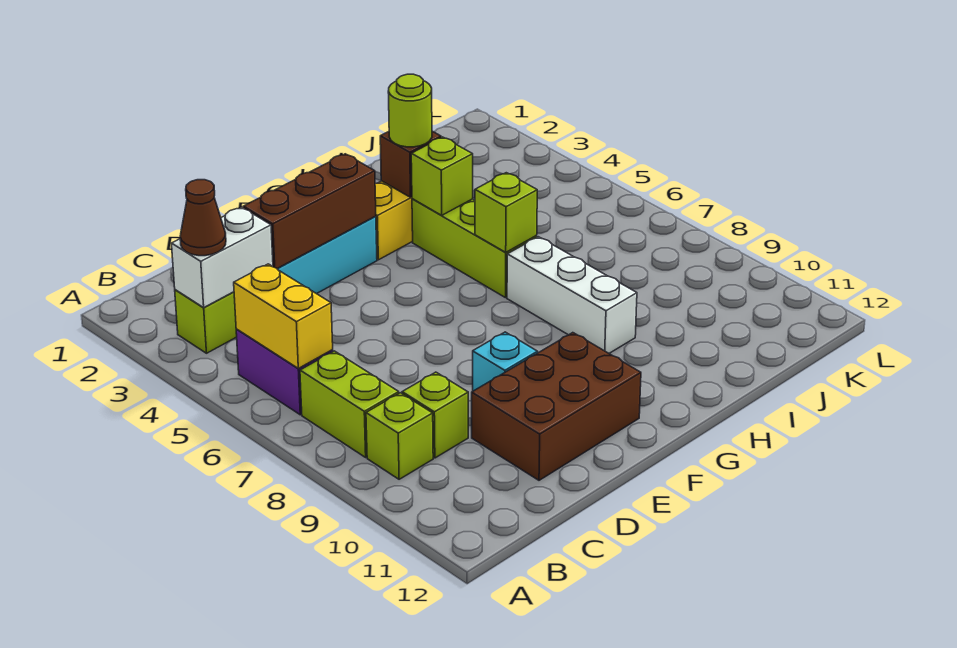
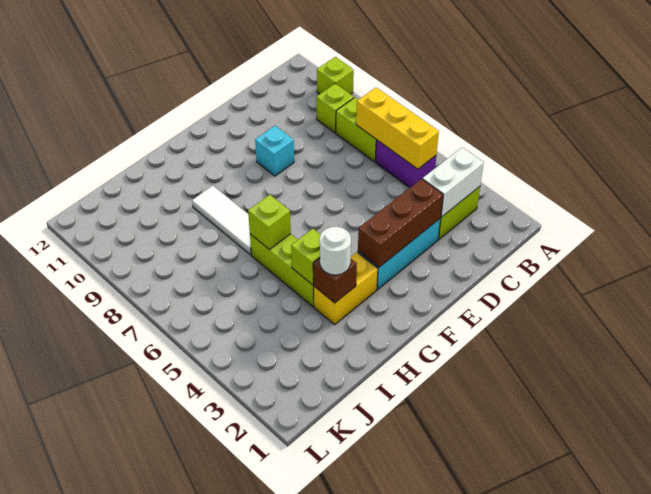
brown 1x1 cone [180,180,226,256] -> none
yellow 1x2 brick [234,264,333,368] -> yellow 1x3 brick [356,88,439,169]
lime 1x1 brick [402,372,468,458] -> lime 1x1 brick moved to [317,57,354,94]
brown 2x3 brick [472,333,641,480] -> none
lime 1x1 round brick [388,74,432,147] -> white 1x1 round brick [320,227,351,275]
white 1x3 brick [507,237,637,353] -> white 1x3 tile [192,186,251,255]

